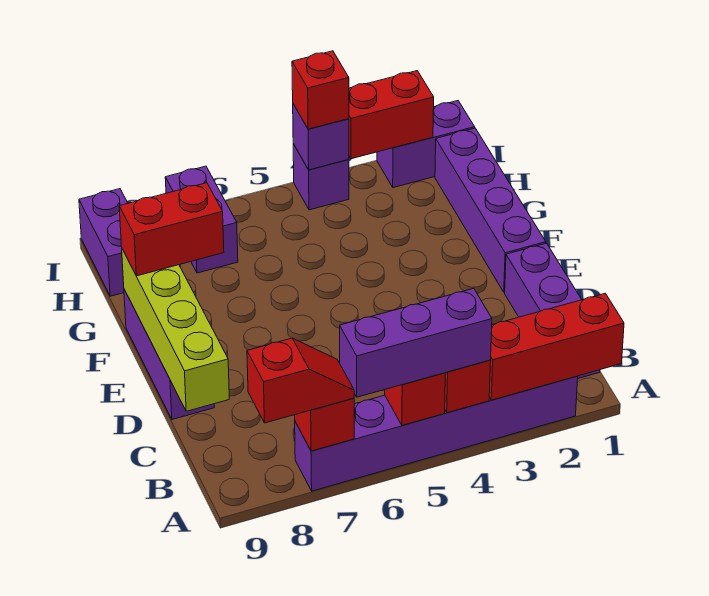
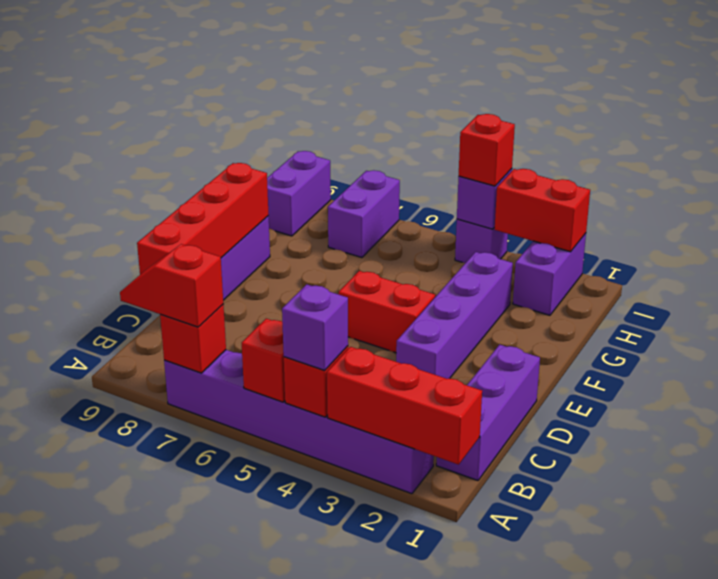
purple 1x3 brick [340,288,492,397] -> purple 1x1 brick [282,284,348,370]
red 1x2 slope [247,338,354,423] -> red 1x2 slope turned to [120,244,223,327]
lime 1x4 brick [122,249,229,411] -> red 1x4 brick [137,163,268,275]
purple 1x4 brick [435,128,546,292] -> purple 1x4 brick moved to [396,252,513,379]
red 1x2 brick [119,183,224,276] -> red 1x2 brick moved to [339,271,435,353]
purple 1x2 brick [377,101,475,188] -> purple 1x2 brick turned to [513,233,586,315]

